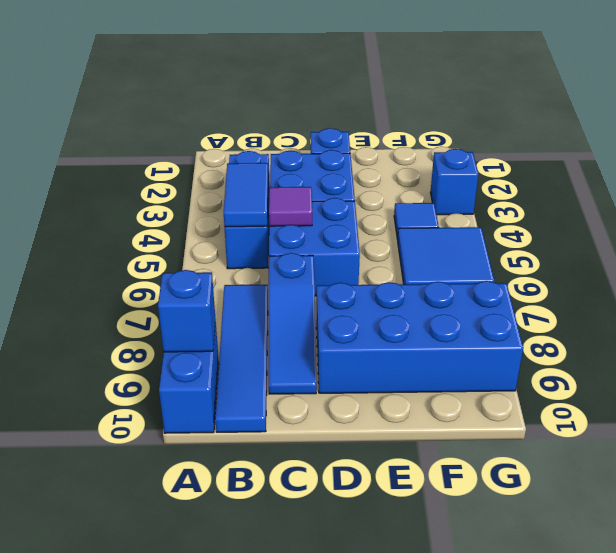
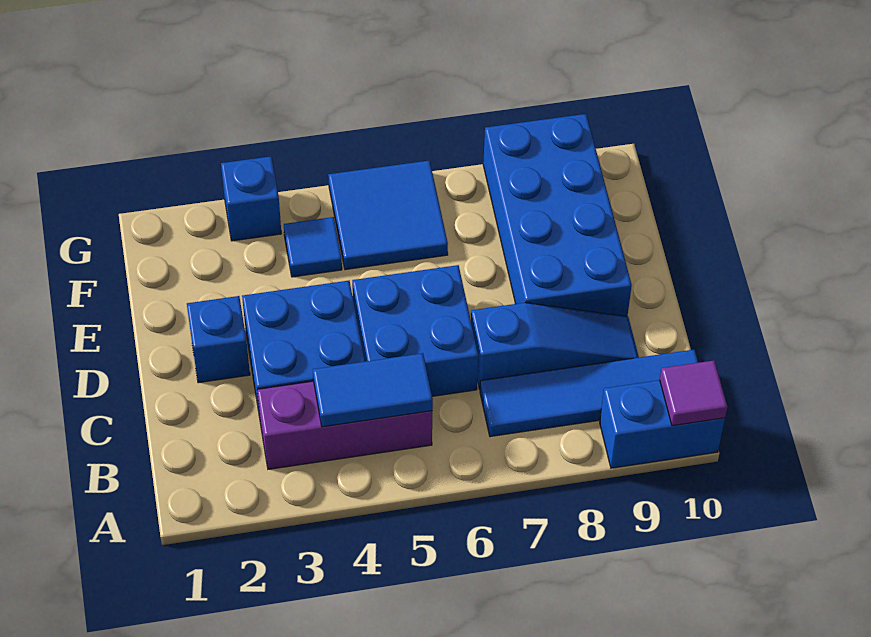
blue 1x1 brick [158,270,215,352] -> none
blue 1x3 brick [225,151,270,269] -> purple 1x3 brick [257,381,432,469]
purple 1x1 tile [269,187,312,226] -> purple 1x1 tile moved to [660,360,727,426]

